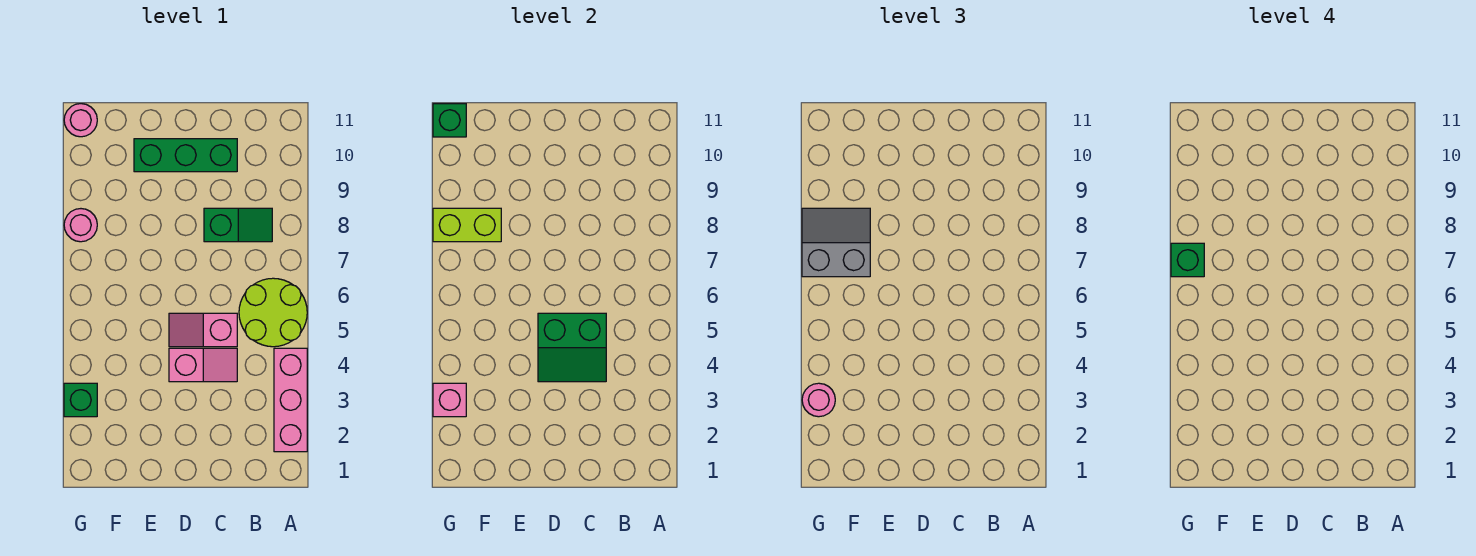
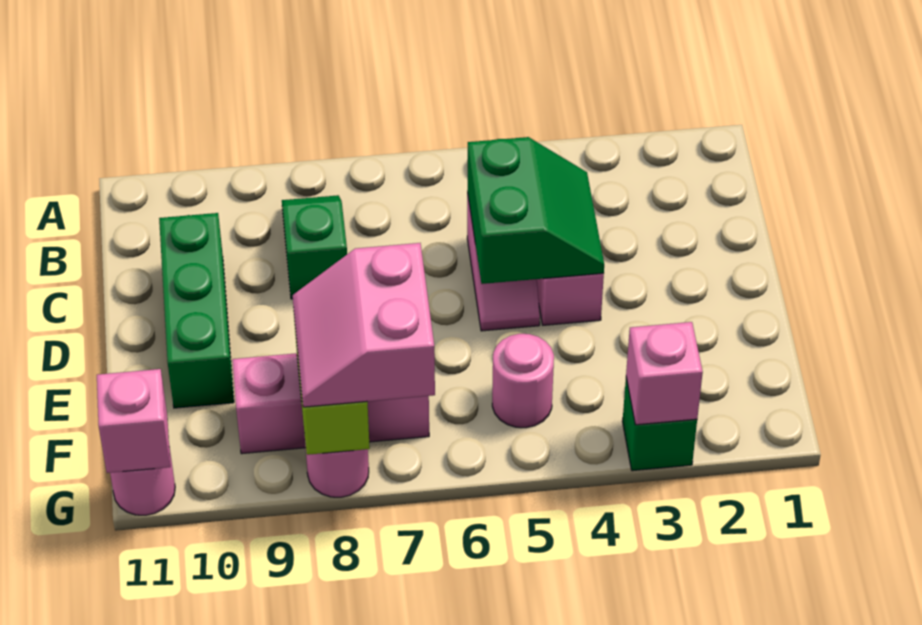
pink 1x3 brick [274,348,307,452] -> pink 1x3 brick moved to [232,353,429,454]
lime 2x2 round brick [239,278,307,347] -> none
grey 2x2 slope [802,208,870,277] -> pink 2x2 slope [293,243,435,407]
pink 1x1 round brick [802,383,835,417] -> pink 1x1 round brick moved to [492,334,554,428]
green 1x1 brick [1171,243,1204,277] -> none
green 1x1 brick [433,104,466,137] -> pink 1x1 brick [97,369,170,473]

